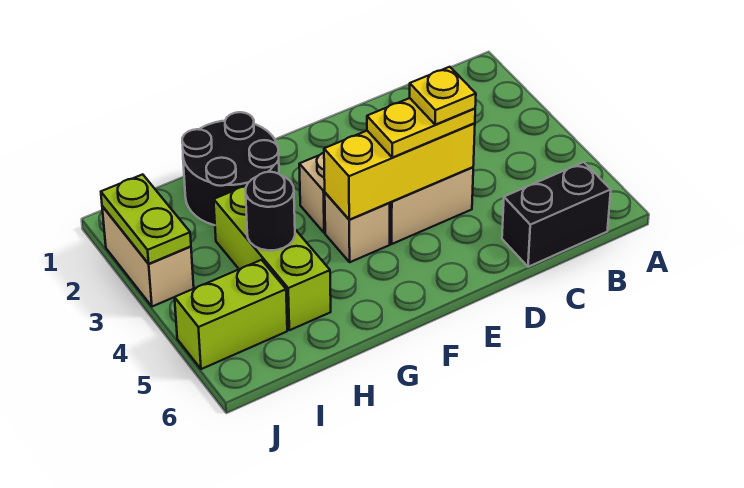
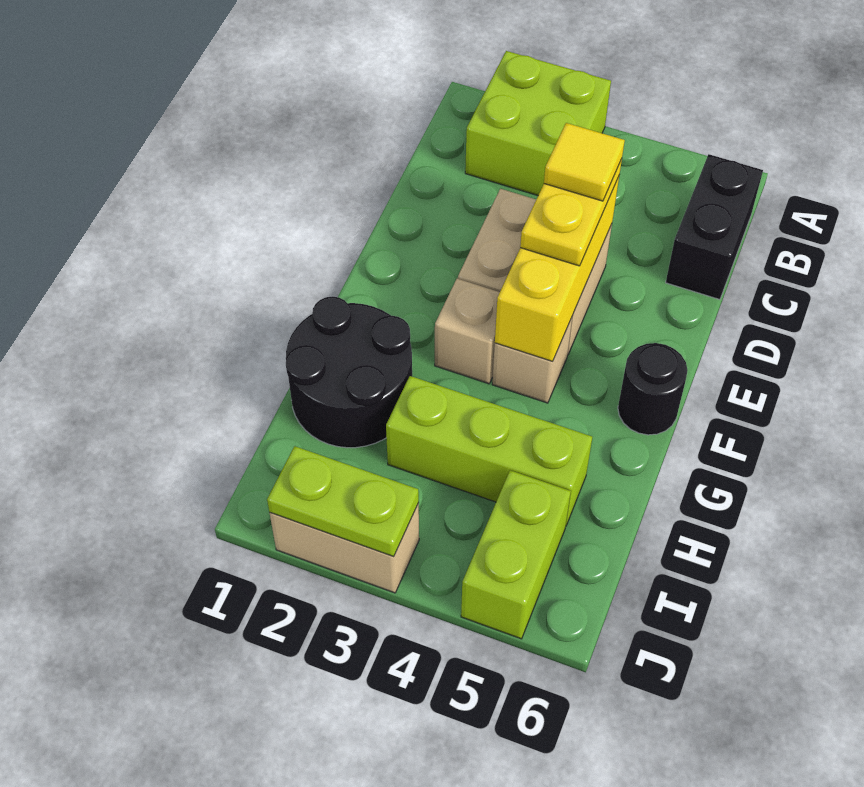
none -> lime 2x2 brick [465,51,611,195]
yellow 1x1 plate [410,67,476,125] -> yellow 1x1 tile [544,123,625,201]
black 1x1 round brick [245,172,295,250] -> black 1x1 round brick moved to [618,343,688,435]

